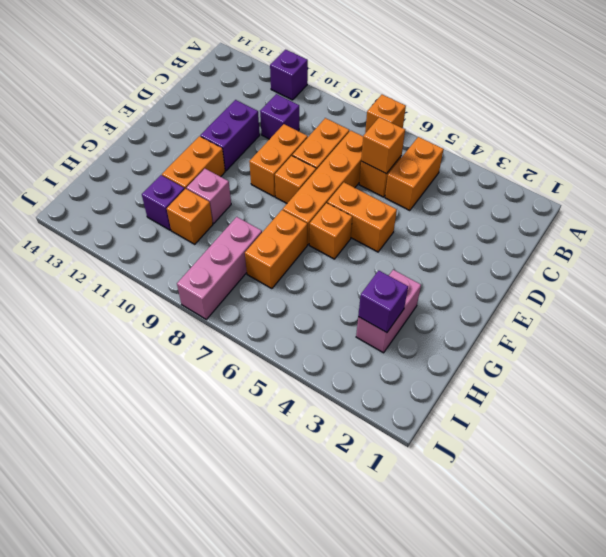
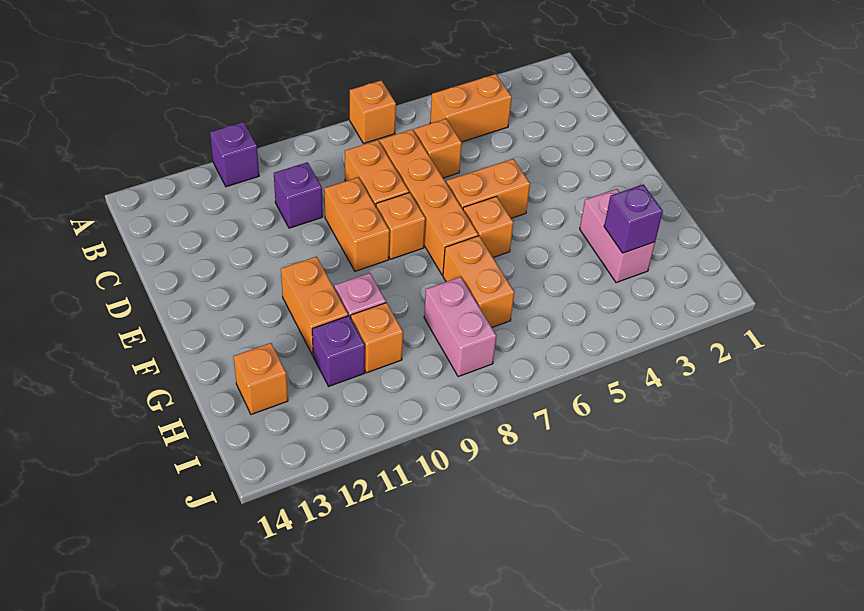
orange 1x2 brick [385,137,444,211] -> orange 1x2 brick turned to [430,74,512,142]
orange 1x1 brick [361,117,405,174] -> orange 1x1 brick moved to [233,343,288,414]
purple 1x2 brick [200,100,260,171] -> none
pink 1x3 brick [177,217,262,319] -> pink 1x2 brick [424,277,496,377]

